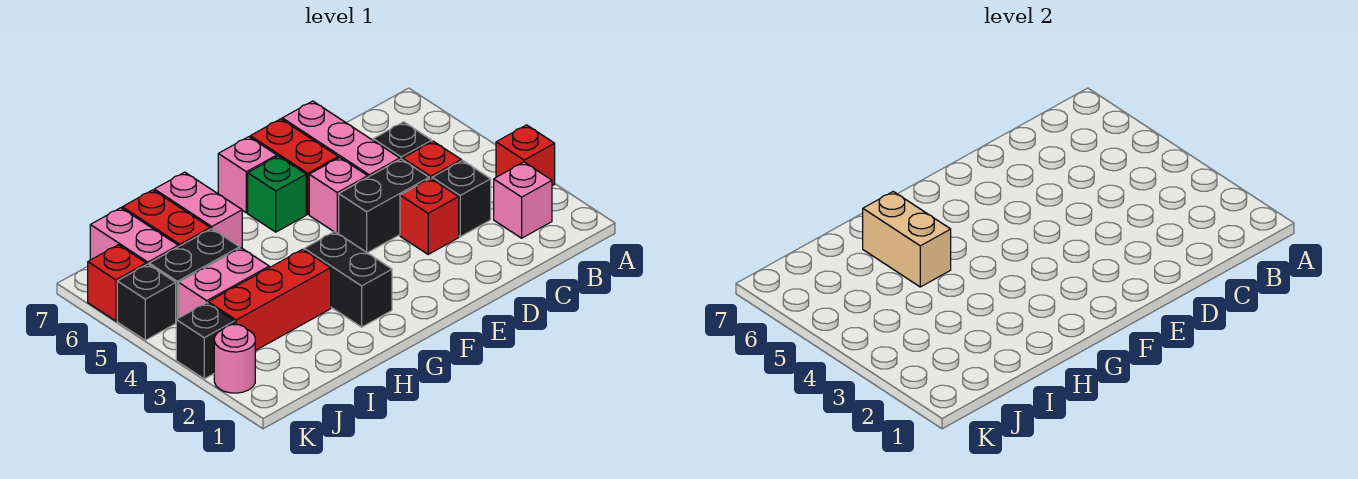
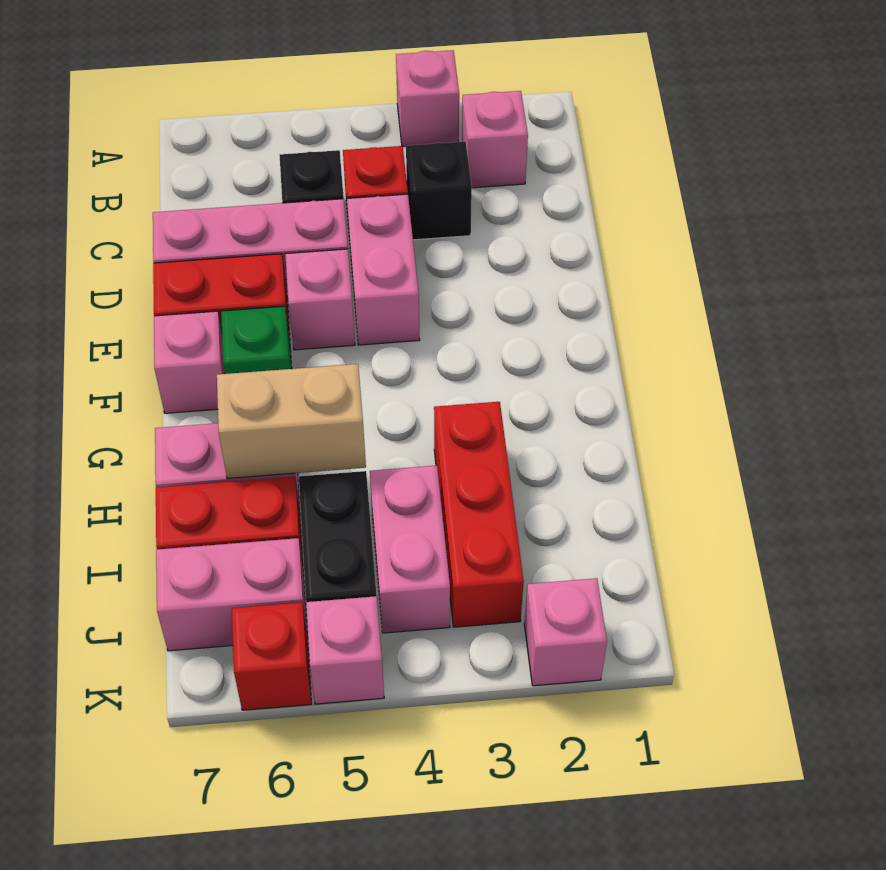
red 1x1 brick [496,125,555,186] -> pink 1x1 brick [396,50,459,146]
red 1x1 brick [400,178,459,254] -> none
black 1x2 brick [339,159,429,253] -> pink 1x2 brick [347,194,420,345]
black 1x2 brick [304,232,392,327] -> none
pink 1x1 round brick [214,325,255,393] -> pink 1x1 brick [524,578,607,686]
black 1x1 brick [176,303,235,379] -> none
black 1x1 brick [117,264,176,340] -> pink 1x1 brick [306,596,384,704]

